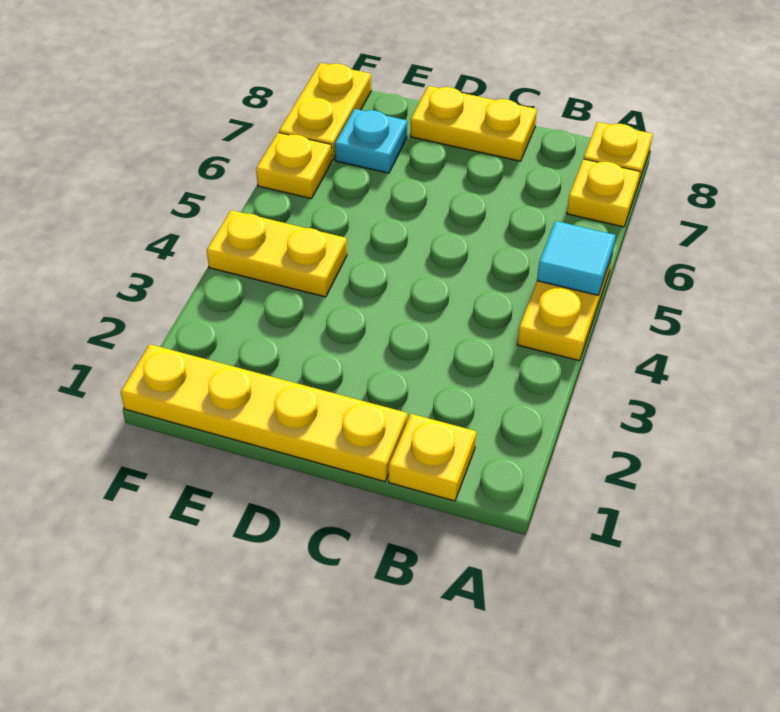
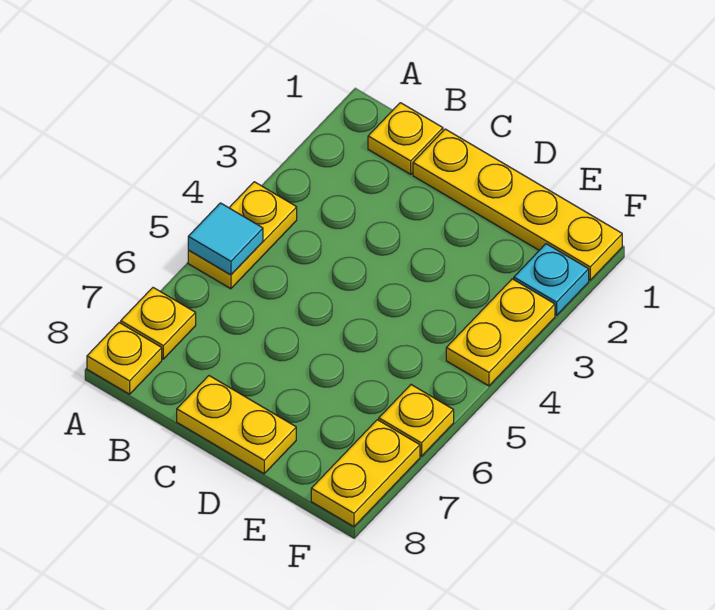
yellow 1x2 plate [207,210,347,297] -> yellow 1x2 plate turned to [446,279,555,386]
cyan 1x1 plate [335,109,407,173] -> cyan 1x1 plate moved to [514,244,589,316]

